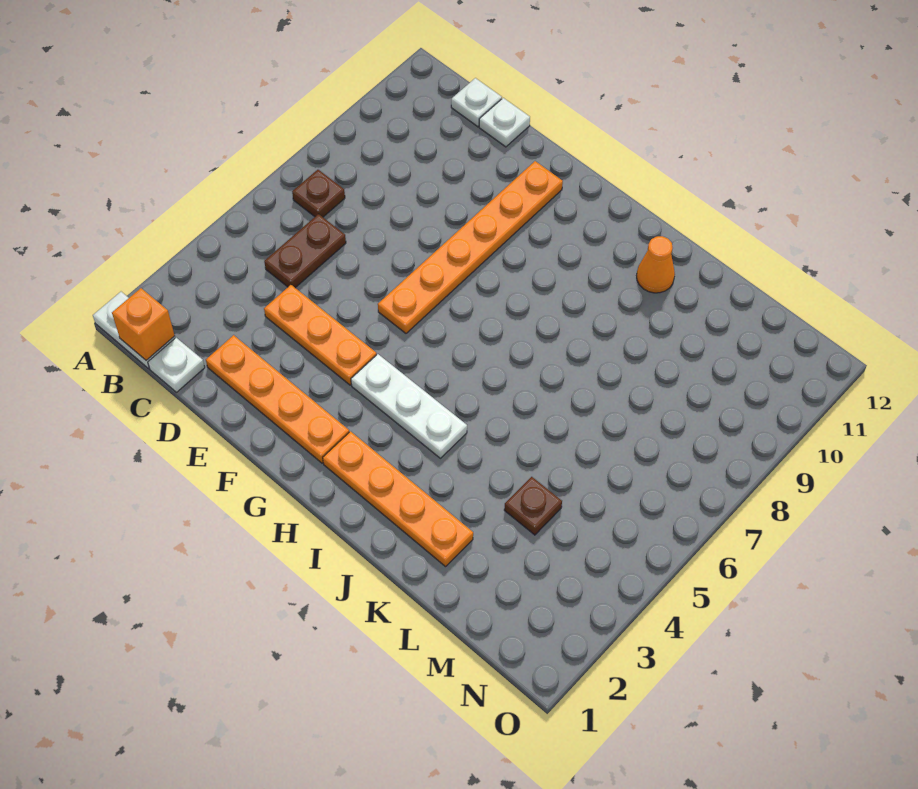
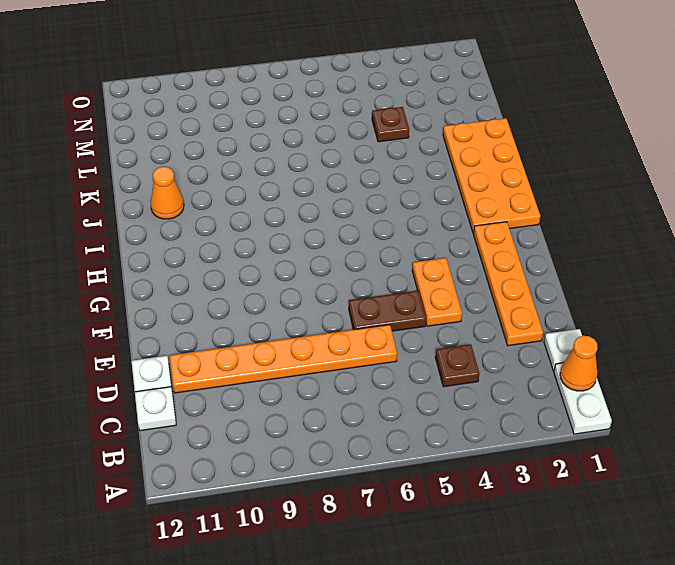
orange 1x1 brick [112,288,175,360] -> orange 1x1 cone [560,336,598,391]
brown 1x1 plate [292,170,345,217] -> brown 1x1 plate moved to [435,344,480,387]
brown 1x2 plate [264,214,346,288] -> brown 1x2 plate moved to [349,291,426,331]
orange 1x3 plate [264,285,377,385] -> orange 1x2 plate [412,258,462,326]
orange 1x6 plate [378,161,563,333] -> orange 1x6 plate moved to [169,325,397,393]
white 1x3 plate [351,354,467,458] -> none
orange 1x4 plate [323,431,473,567] -> orange 2x4 plate [443,118,540,233]

